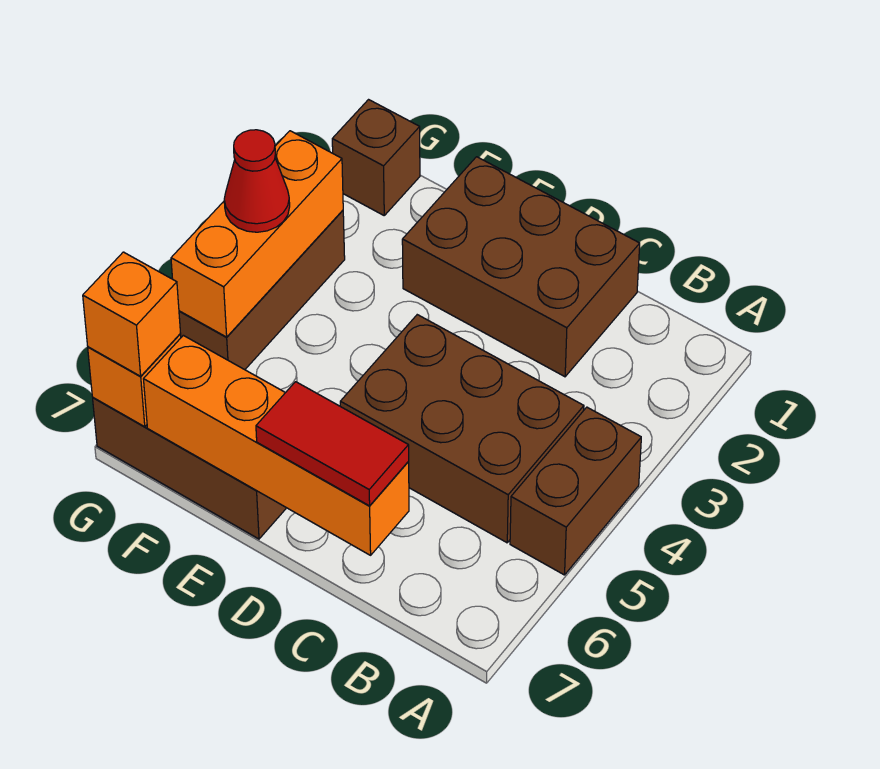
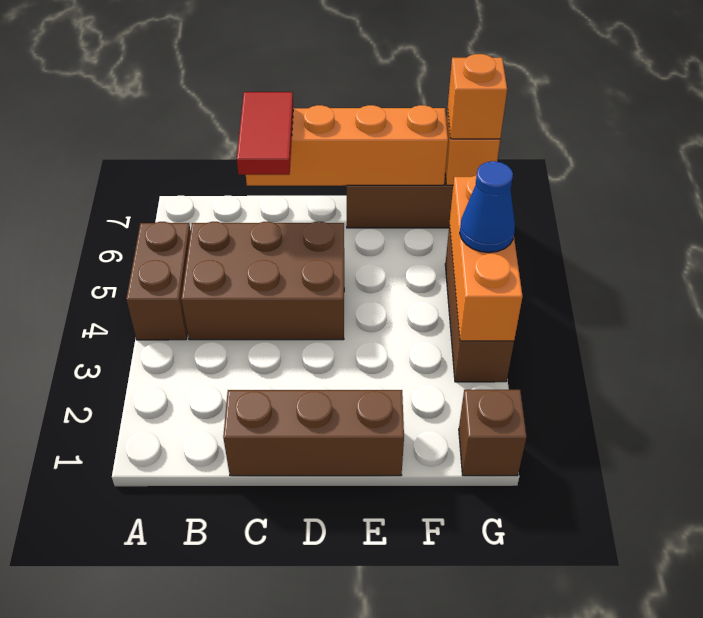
brown 2x3 brick [402,157,640,377] -> brown 1x3 brick [223,390,404,476]
red 1x2 tile [256,382,409,506] -> red 1x2 tile turned to [237,92,293,175]
red 1x1 cone [224,130,290,232] -> blue 1x1 cone [460,161,515,252]

